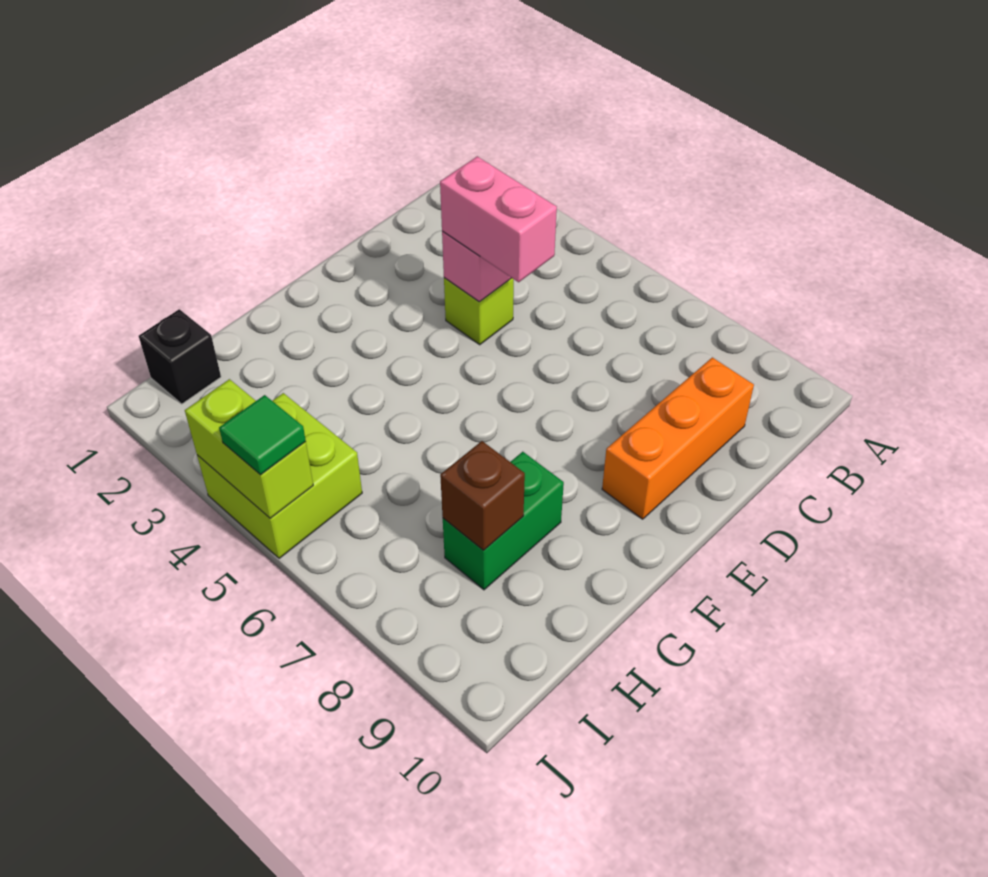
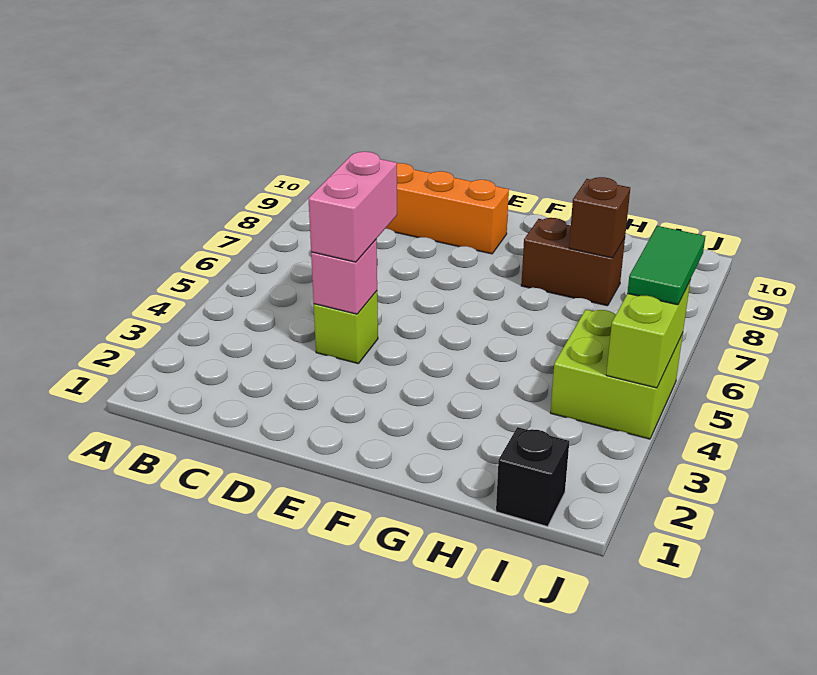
green 1x2 brick [443,452,564,590] -> brown 1x2 brick [521,218,625,306]
green 1x1 tile [219,395,306,475] -> green 1x2 tile [627,226,705,305]

